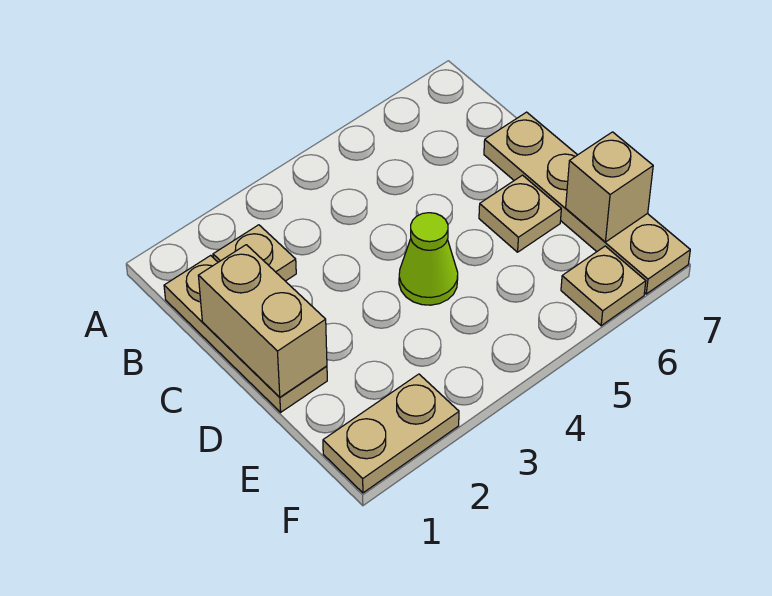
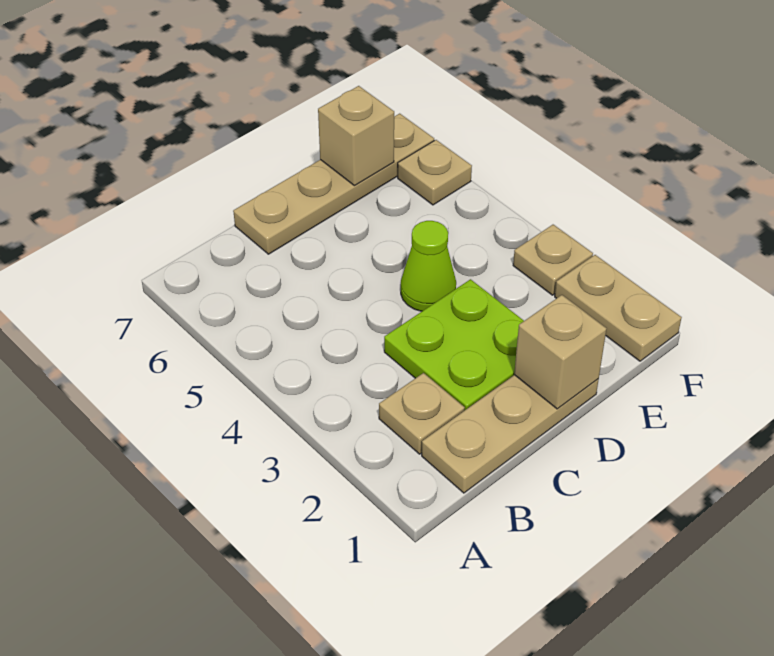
tan 1x2 brick [198,245,327,397] -> tan 1x1 brick [514,295,606,409]
none -> lime 2x2 plate [384,279,524,411]
tan 1x1 plate [479,175,561,252] -> tan 1x1 plate moved to [513,225,593,295]

